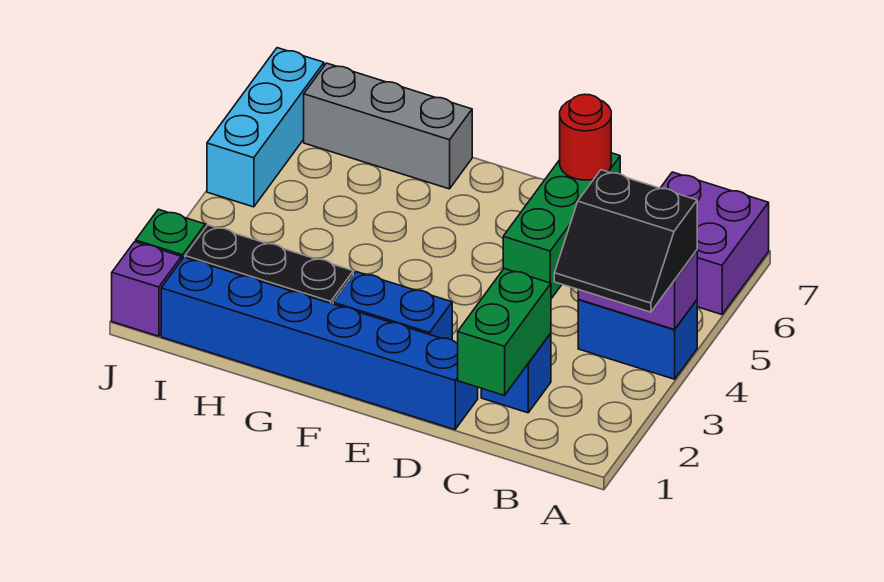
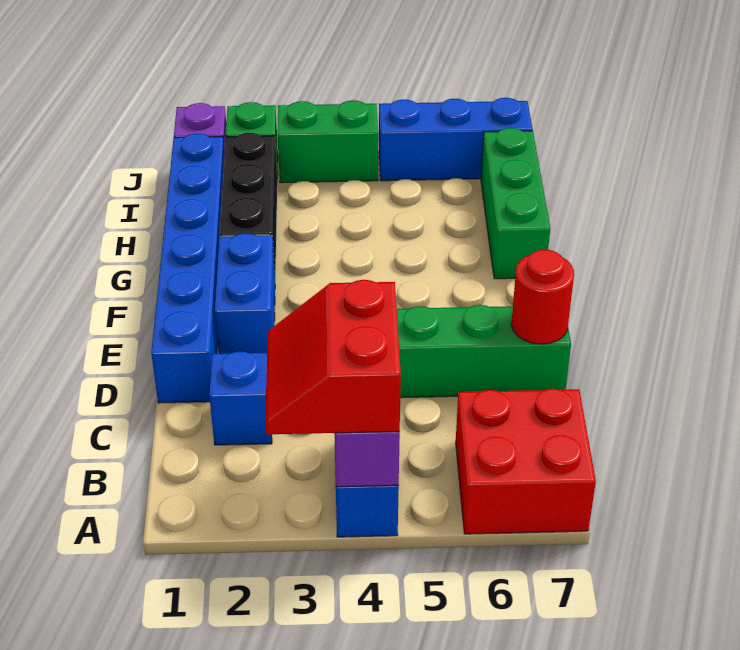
black 2x2 slope [554,170,697,312] -> red 2x2 slope [265,280,401,434]
purple 2x2 brick [660,172,769,314] -> red 2x2 brick [456,389,596,534]
green 1x2 brick [458,269,551,395] -> green 1x2 brick moved to [277,100,378,183]
grey 1x3 brick [304,63,472,189] -> green 1x3 brick [481,128,550,279]
cyan 1x3 brick [207,48,324,207] -> blue 1x3 brick [379,98,533,181]

